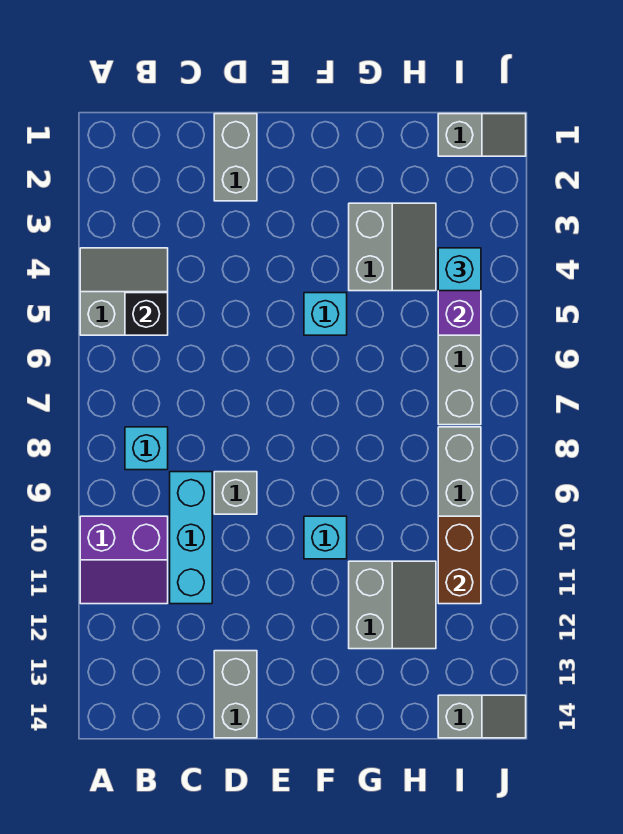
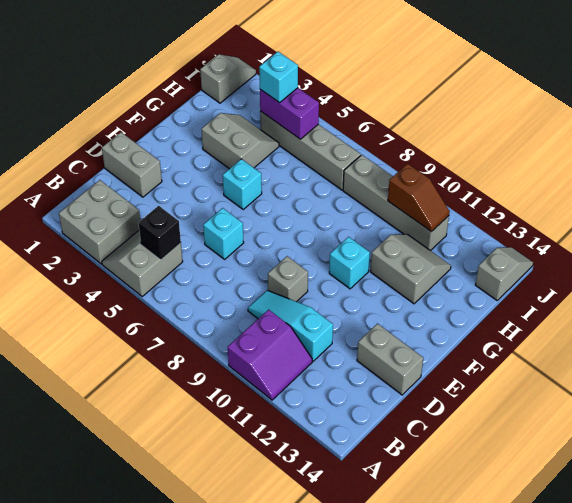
none -> grey 2x2 brick [59,180,141,264]
cyan 1x1 brick [125,427,168,470] -> cyan 1x1 brick moved to [203,208,244,259]
cyan 1x3 brick [170,472,212,604] -> cyan 1x3 slope [248,290,333,361]
brown 1x2 brick [438,516,481,604] -> brown 1x2 slope [388,164,450,232]

